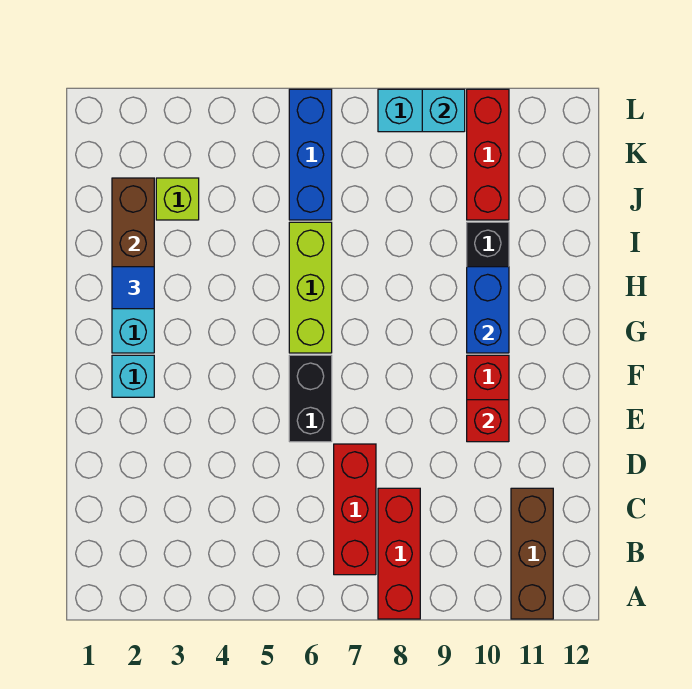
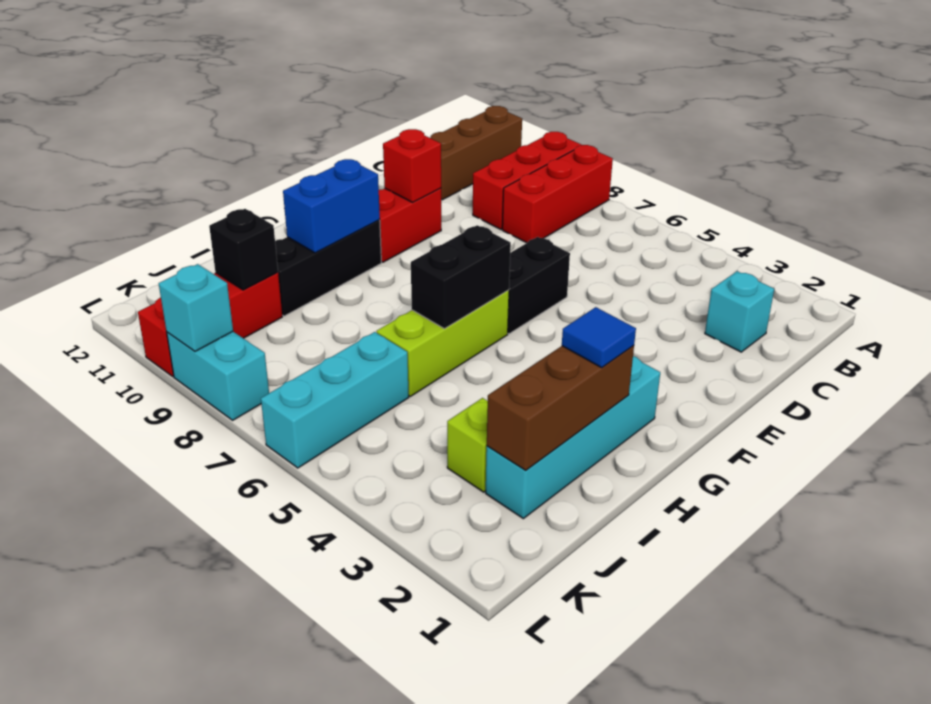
red 1x3 brick [334,444,376,575] -> red 1x3 brick moved to [473,132,581,229]
cyan 1x1 brick [112,355,154,397] -> cyan 1x1 brick moved to [705,271,774,352]
none -> black 1x2 brick [411,225,511,329]
blue 1x3 brick [289,89,332,220] -> cyan 1x3 brick [261,332,409,468]
none -> black 1x1 brick [209,209,278,290]

